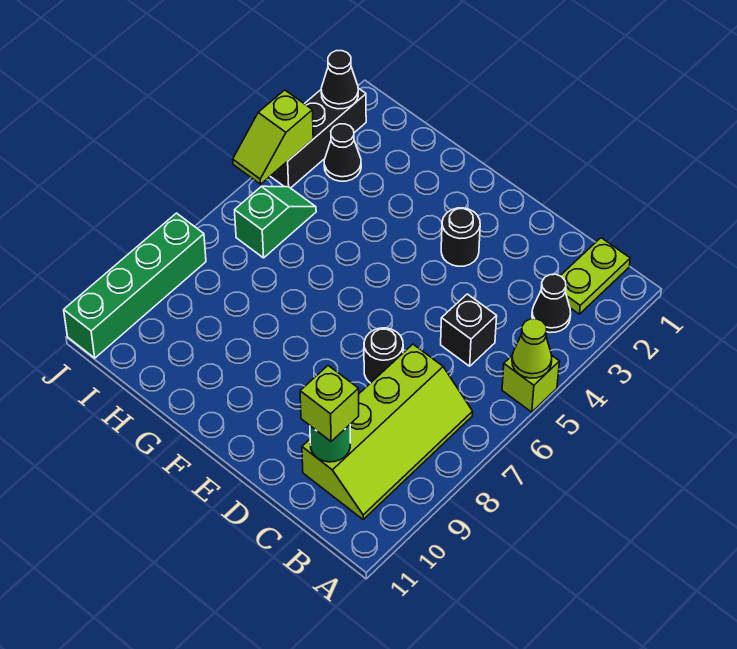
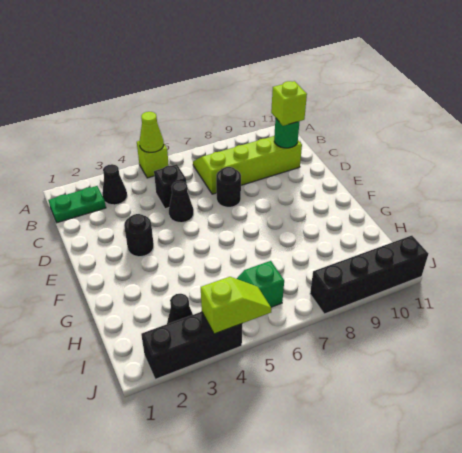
lime 1x2 plate [560,238,630,314] -> green 1x2 plate [48,186,106,223]
black 1x1 cone [321,51,358,109] -> black 1x1 cone moved to [169,181,194,223]
green 1x4 brick [64,213,206,358] -> black 1x4 brick [310,236,428,314]

